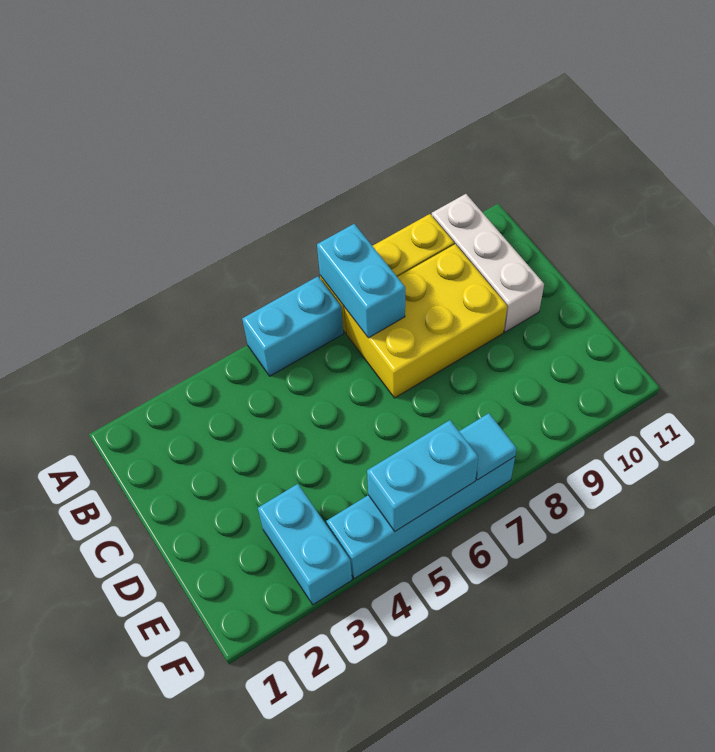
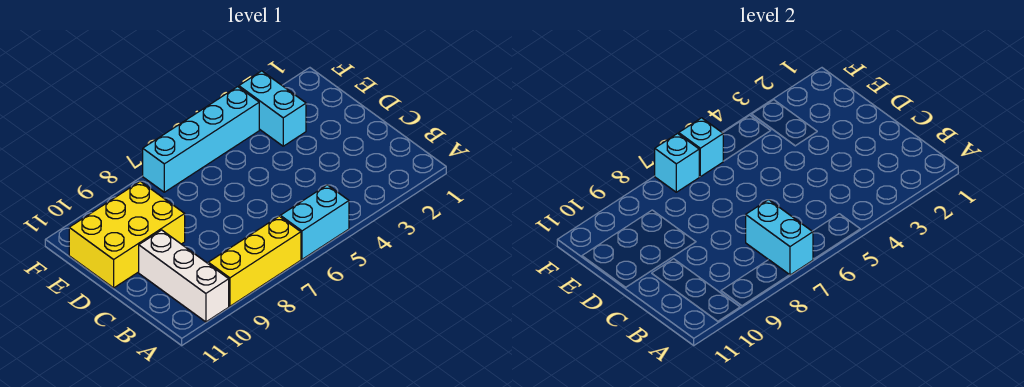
yellow 2x3 brick [344,244,507,398] -> yellow 2x3 brick moved to [69,181,185,288]
cyan 1x2 brick [367,420,478,531] -> cyan 1x1 brick [679,118,723,177]
cyan 1x1 tile [459,413,517,480] -> cyan 1x1 brick [655,134,699,192]

